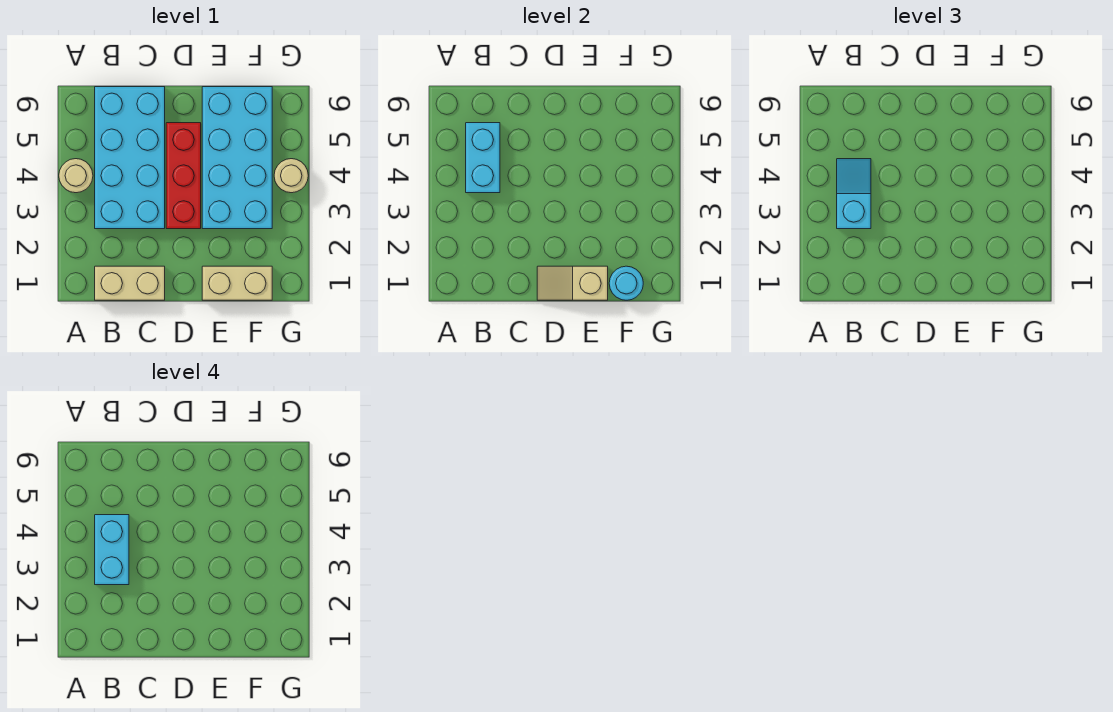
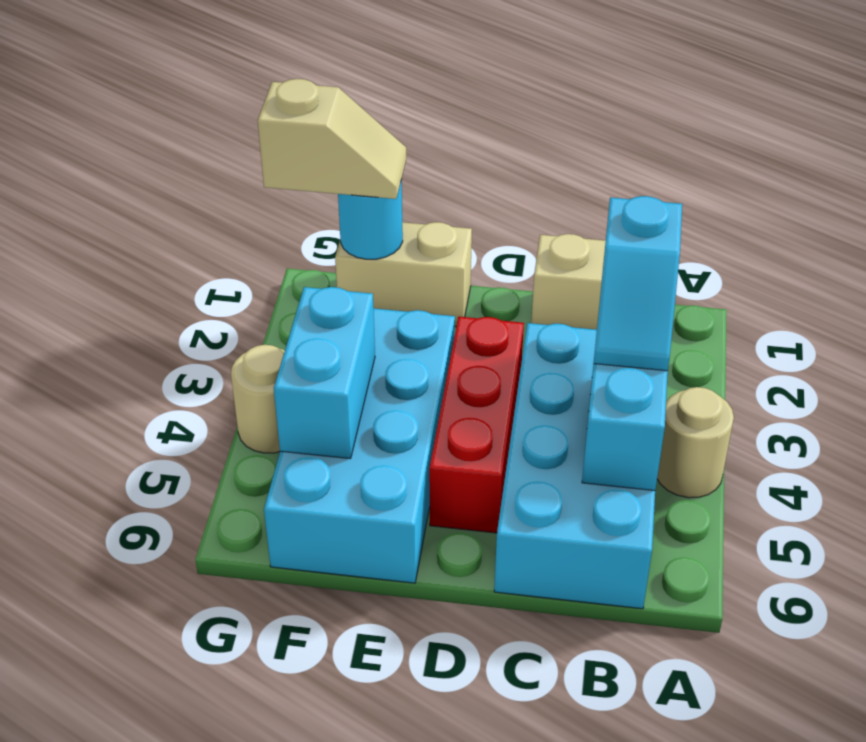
cyan 1x2 brick [95,515,129,585] -> cyan 1x2 brick moved to [274,287,375,459]
tan 1x2 slope [537,266,608,300] -> tan 1x2 slope moved to [258,79,406,199]

